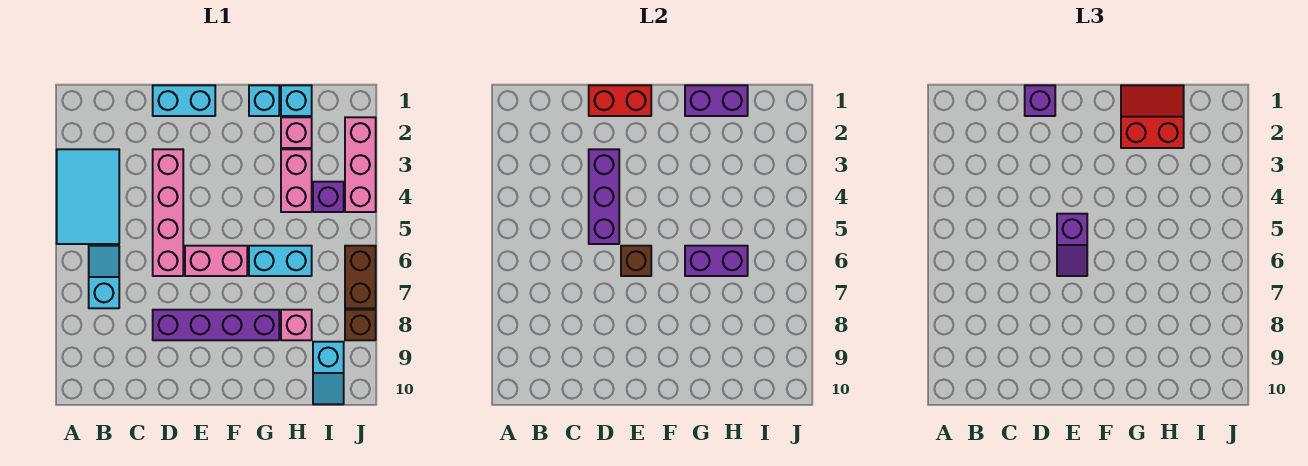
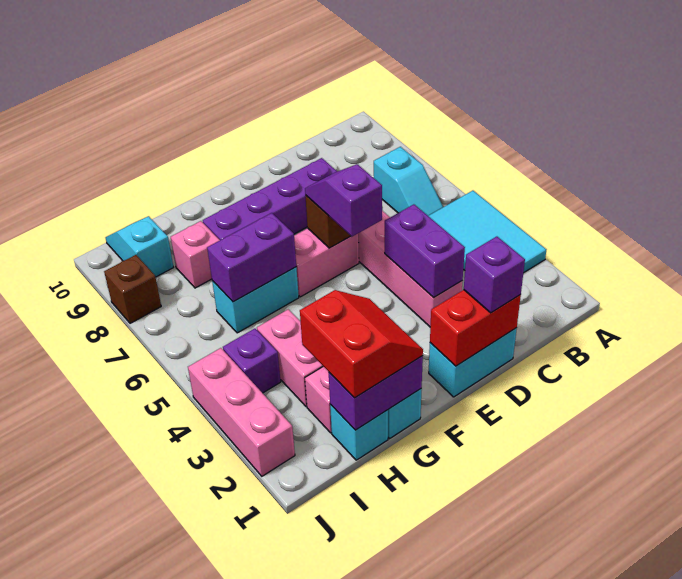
purple 1x3 brick [589,149,619,244] -> purple 1x2 brick [385,204,465,298]
red 2x2 slope [1121,85,1184,148] -> red 2x2 slope turned to [300,290,423,398]
brown 1x2 brick [345,246,376,308] -> none

